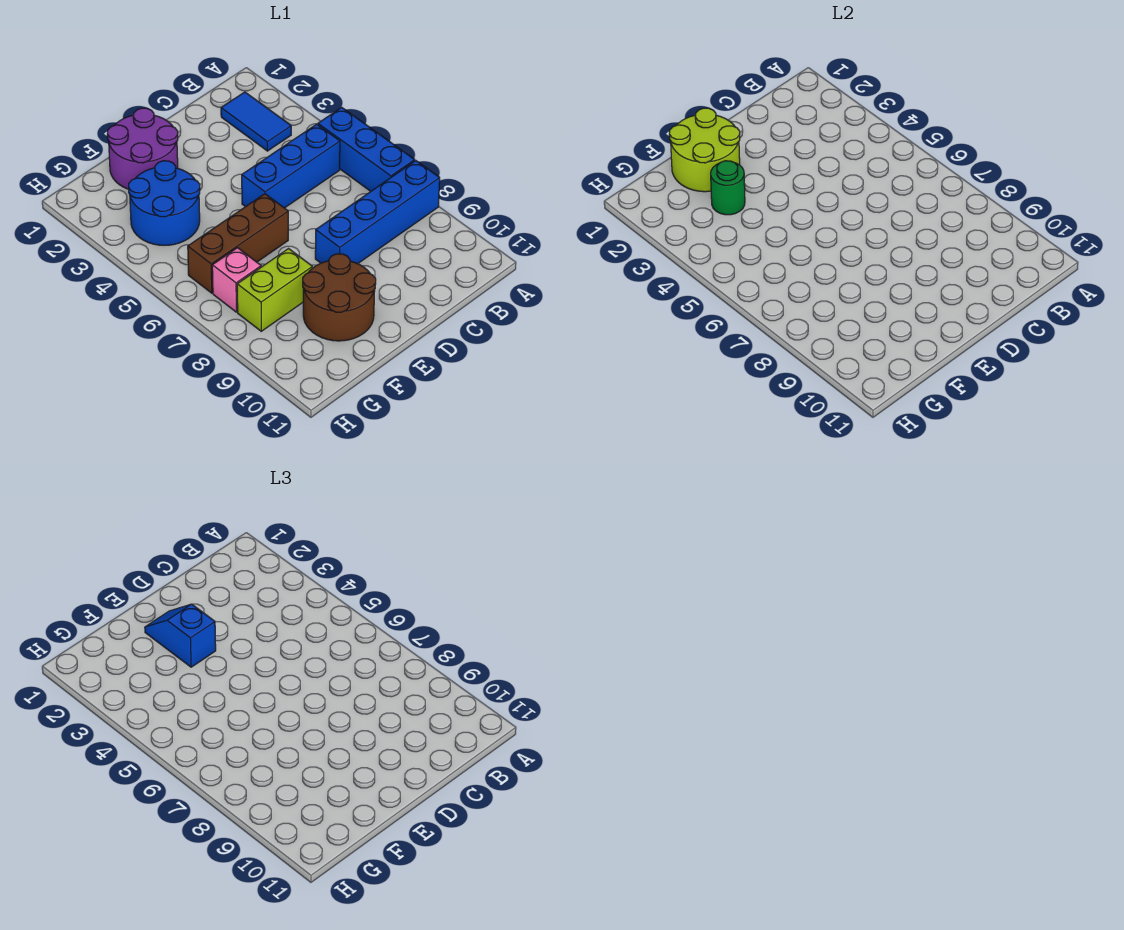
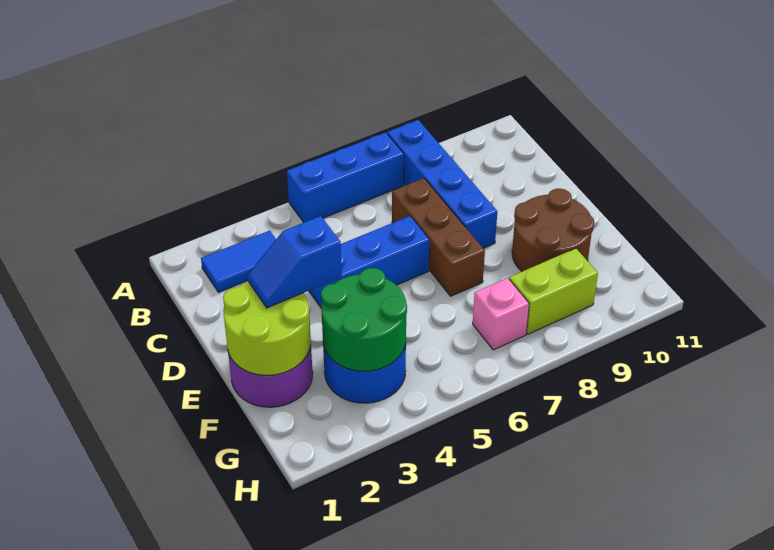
blue 1x3 brick [242,124,340,208] -> blue 1x3 brick turned to [309,216,429,307]
brown 1x3 brick [188,194,288,293] -> brown 1x3 brick moved to [392,178,485,296]
green 1x1 round brick [711,161,745,215] -> green 2x2 round brick [321,268,407,371]
lime 1x2 brick [237,249,312,331] -> lime 1x2 brick turned to [509,248,598,334]

